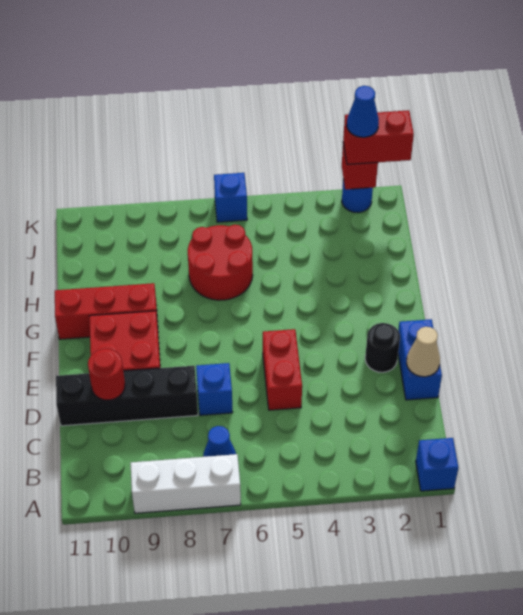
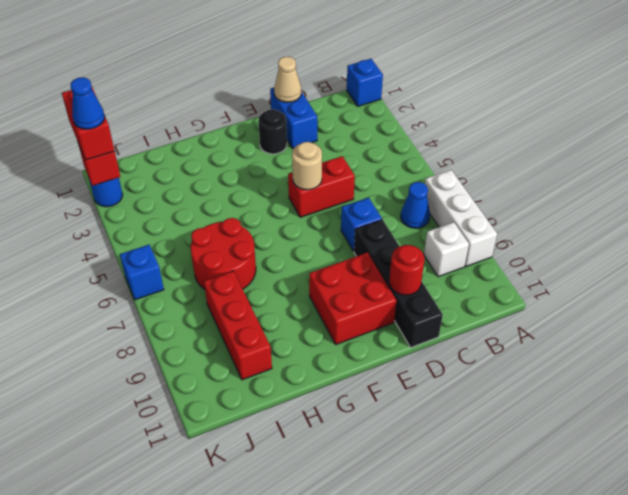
none -> white 1x1 brick [424,222,469,277]
blue 1x2 brick [398,319,442,400] -> blue 1x2 brick turned to [270,88,317,149]
none -> tan 1x1 round brick [292,142,322,190]
red 1x3 brick [55,283,158,339] -> red 1x3 brick moved to [204,271,272,380]

